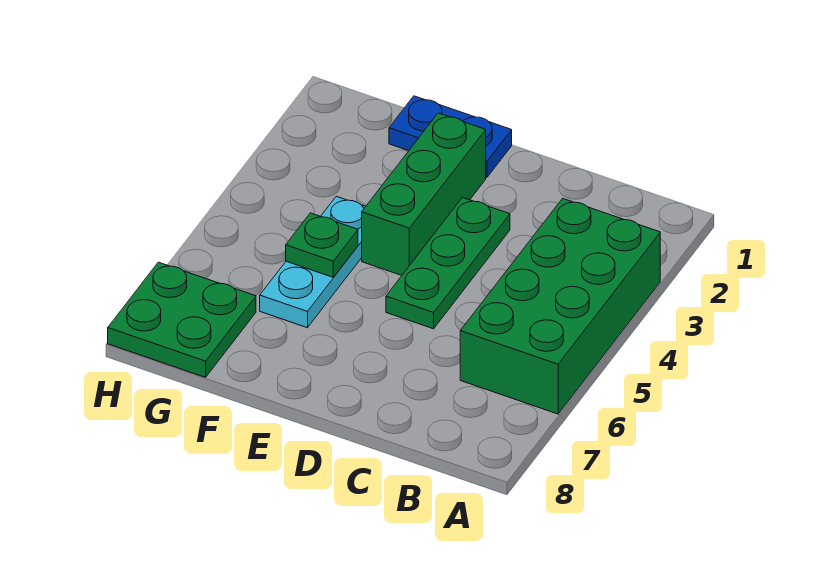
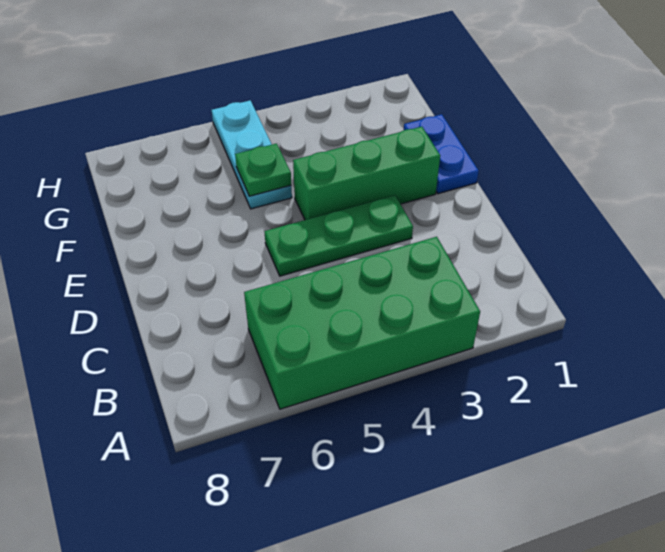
cyan 1x3 plate [260,196,366,328] -> cyan 1x3 plate turned to [212,100,292,209]
green 2x2 plate [108,262,256,377] -> none

